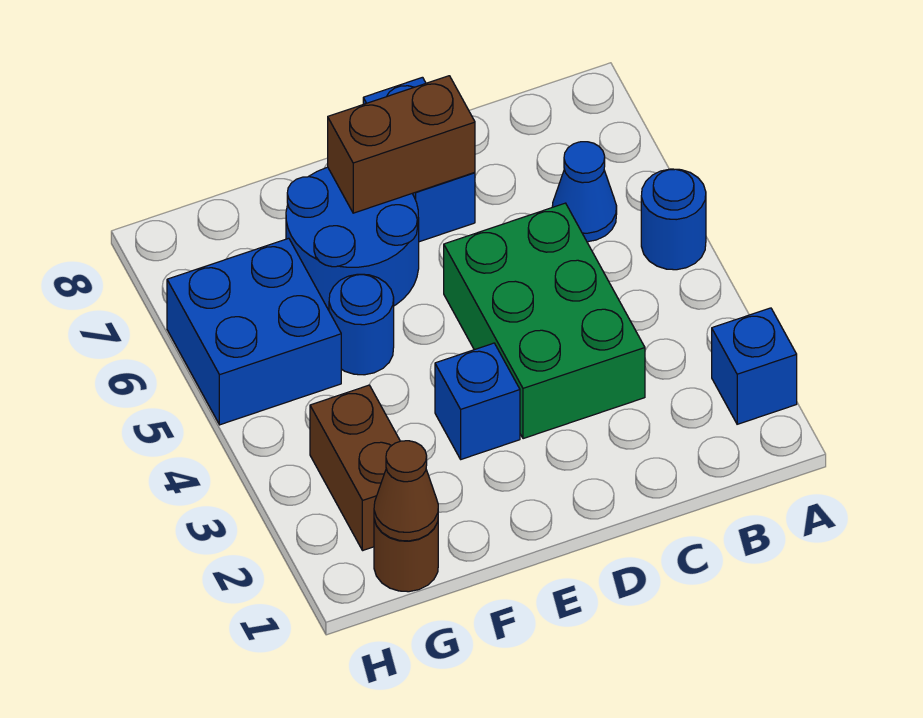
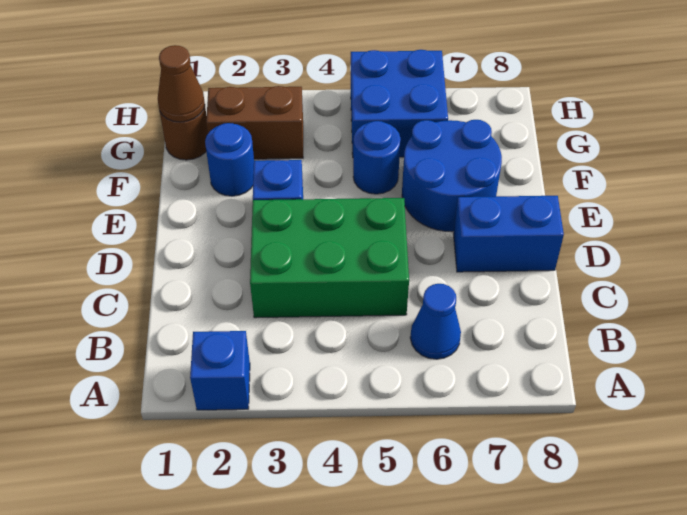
blue 1x1 round brick [641,169,706,270] -> blue 1x1 round brick moved to [205,123,254,196]
brown 1x2 brick [328,76,475,213] -> none

